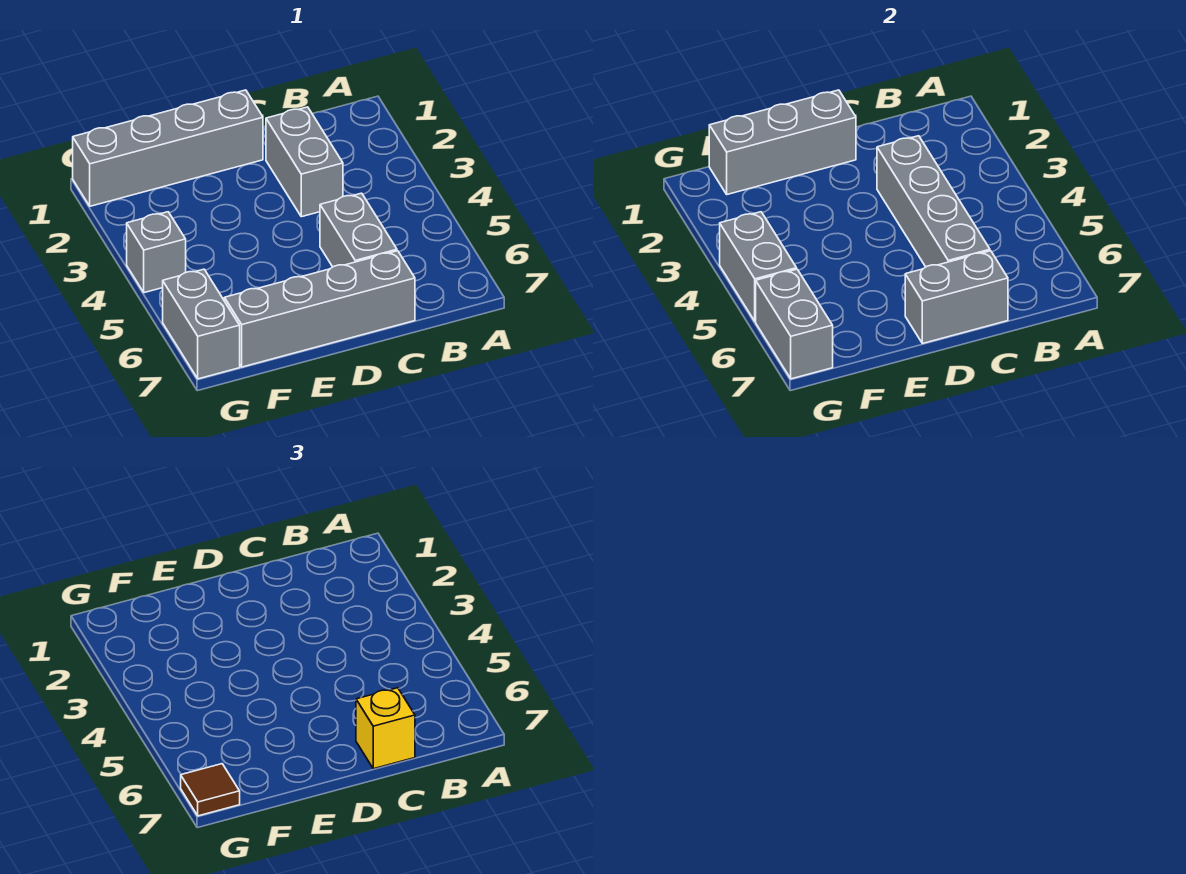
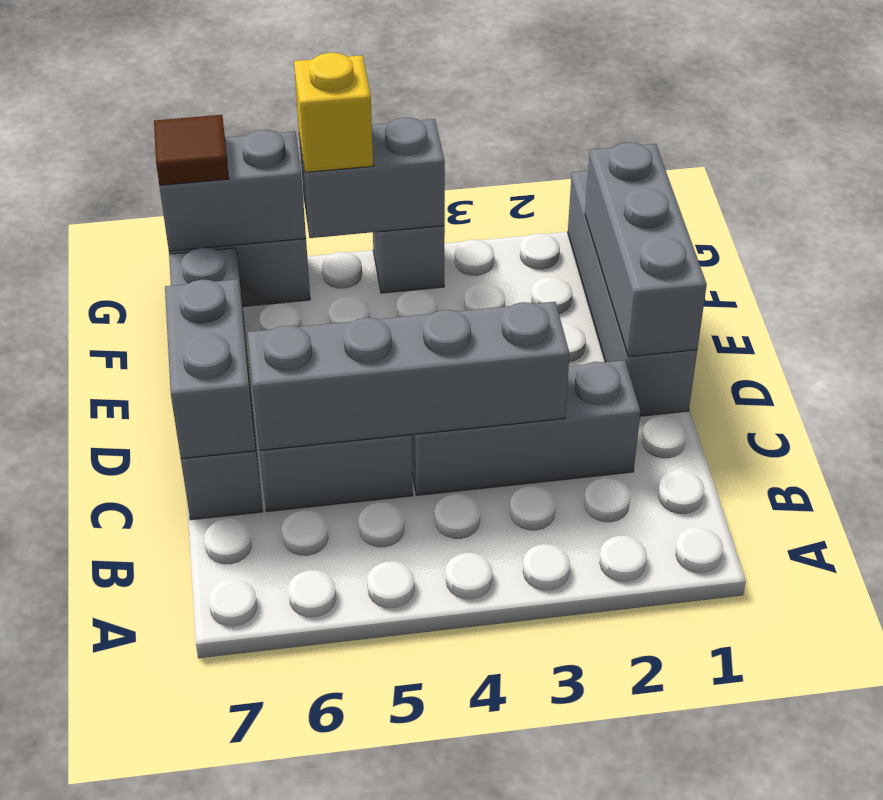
grey 1x2 brick [266,107,343,217] -> grey 1x3 brick [412,360,640,495]
yellow 1x1 brick [356,688,415,769] -> yellow 1x1 brick moved to [294,53,373,172]

